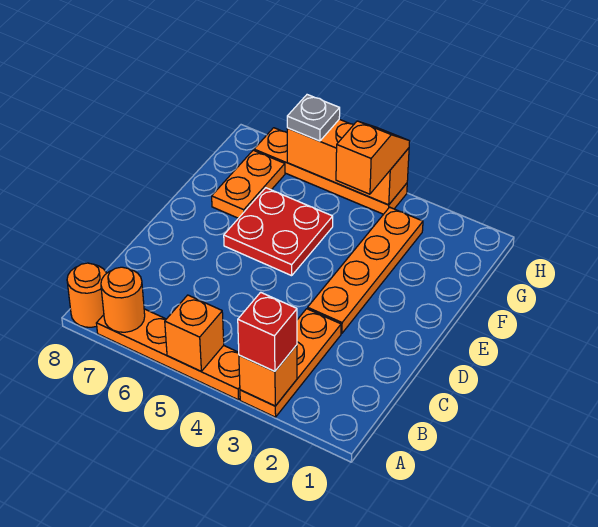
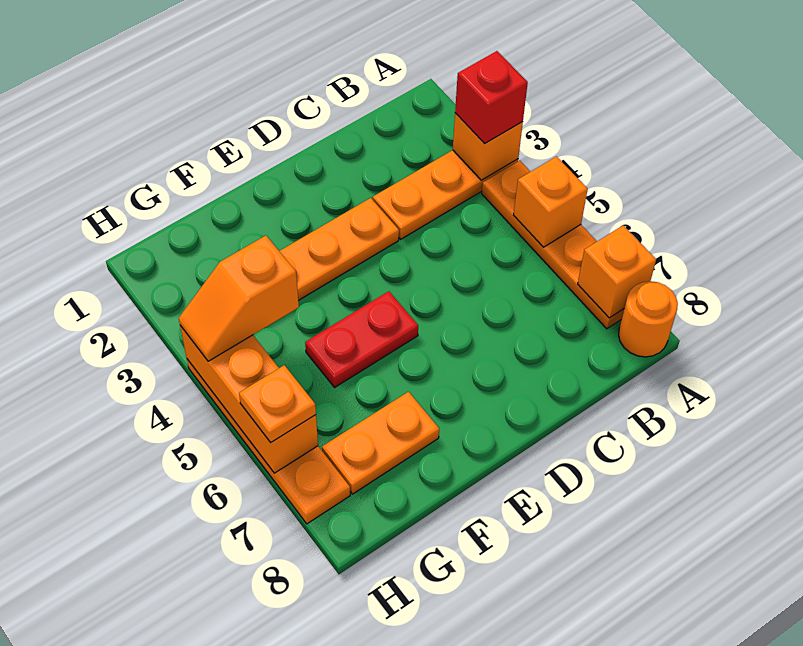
orange 1x1 round brick [101,267,145,332] -> orange 1x1 brick [578,225,656,318]
red 2x2 plate [224,188,333,276] -> red 1x2 plate [305,291,418,388]
grey 1x1 plate [287,95,340,141] -> orange 1x1 plate [239,365,316,442]

